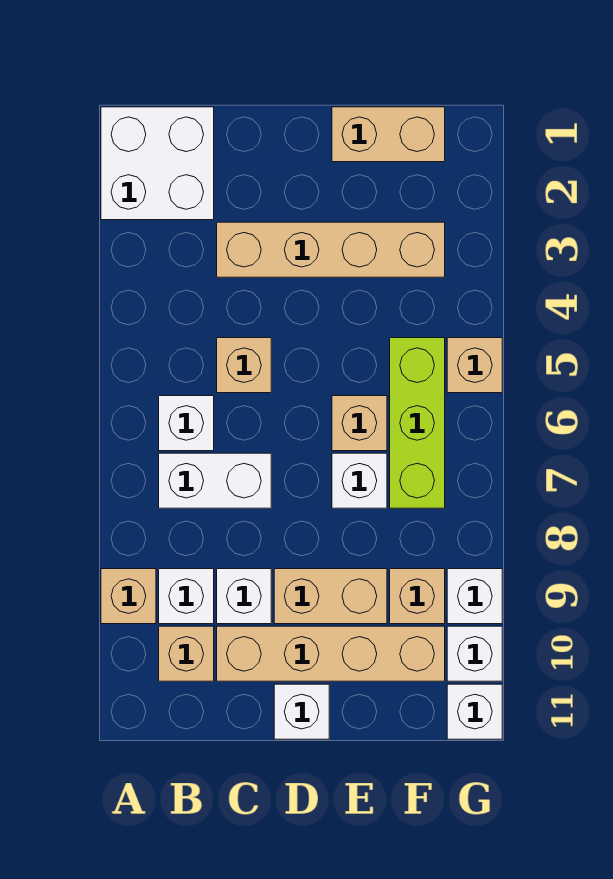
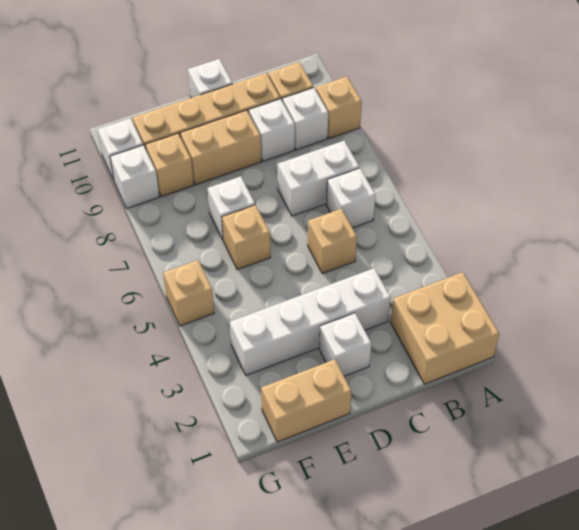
white 2x2 brick [101,107,214,220] -> tan 2x2 brick [390,272,499,384]
tan 1x4 brick [217,222,445,277] -> white 1x4 brick [230,268,391,375]
lime 1x3 brick [390,338,445,508] -> none
white 1x1 brick [447,684,502,739] -> white 1x1 brick moved to [319,313,371,376]

